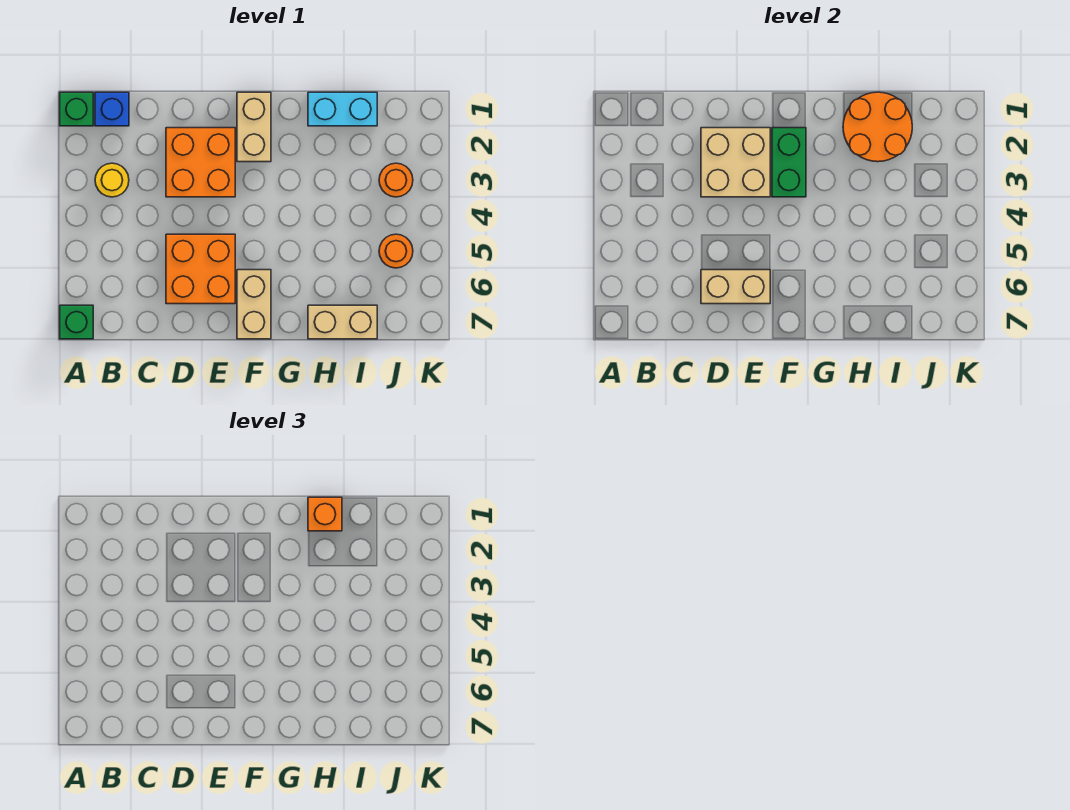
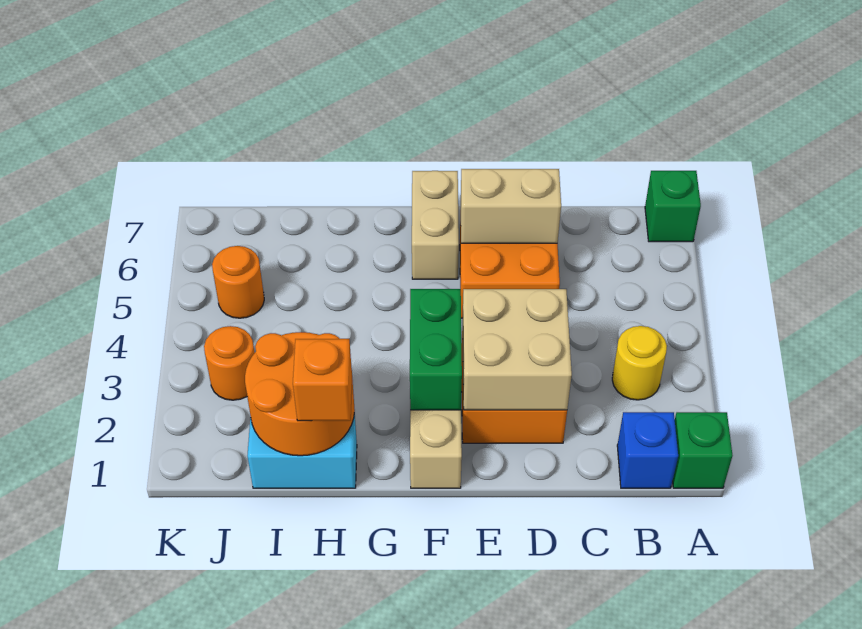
tan 1x2 brick [308,305,377,339] -> none

